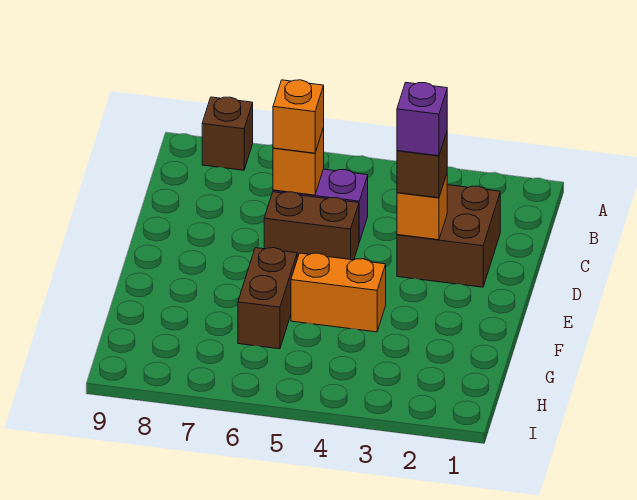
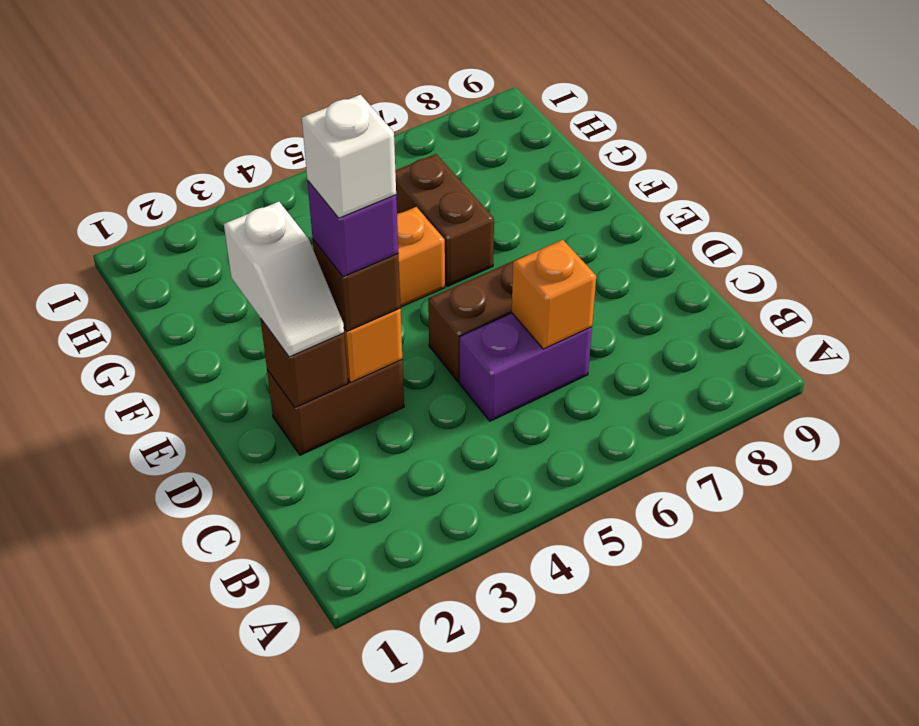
brown 1x1 brick [202,97,253,170] -> brown 1x1 brick moved to [261,319,348,408]
brown 2x2 brick [397,185,500,287] -> brown 1x2 brick [267,360,404,455]
orange 1x1 brick [273,80,324,153] -> none
none -> white 1x2 slope [224,202,344,357]
none -> white 1x1 brick [302,95,396,218]

